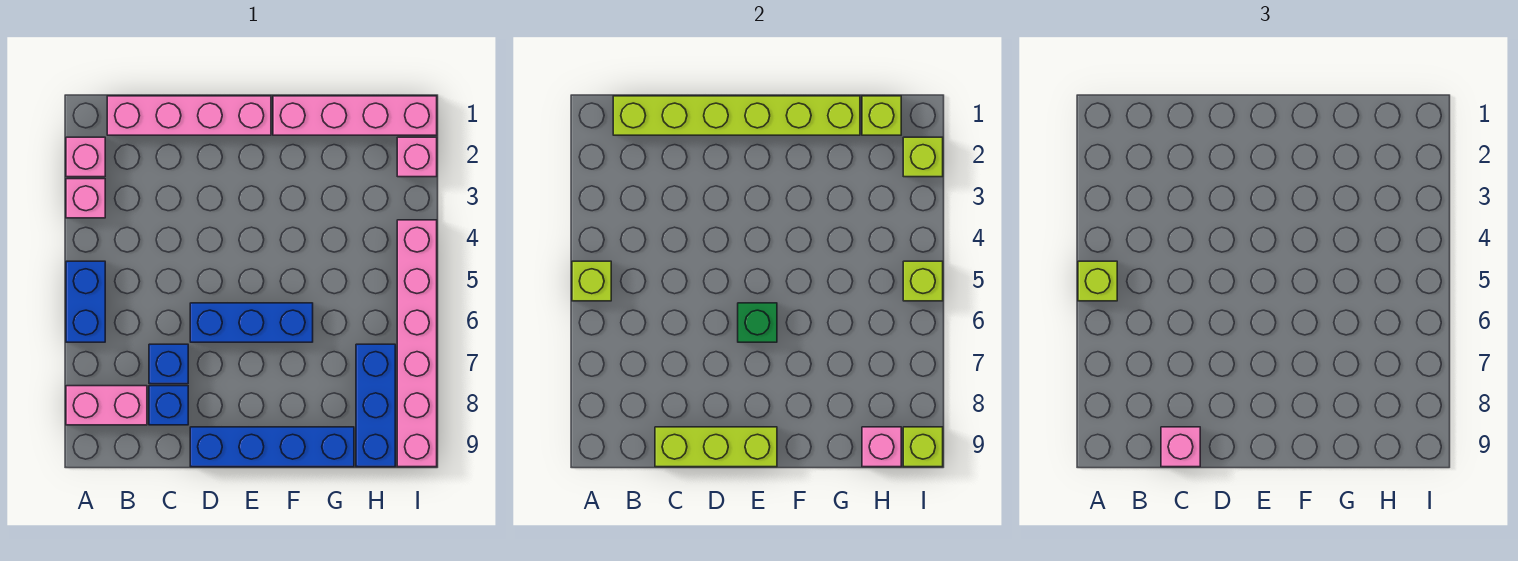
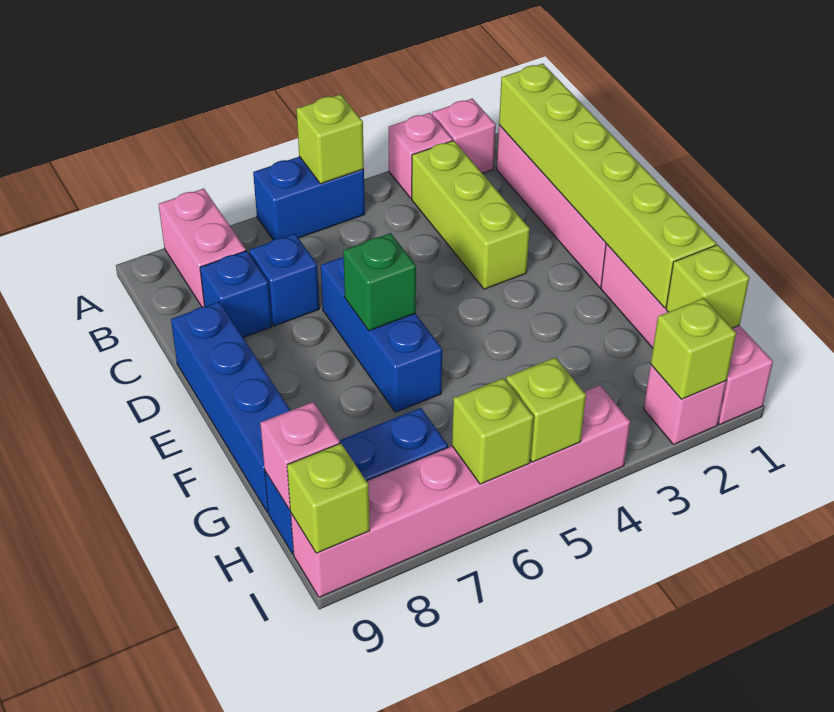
lime 1x1 brick [1078,261,1117,301] -> lime 1x1 brick moved to [452,378,534,484]
lime 1x3 brick [655,427,777,467] -> lime 1x3 brick moved to [412,141,530,289]
pink 1x1 brick [1161,427,1200,467] -> none

